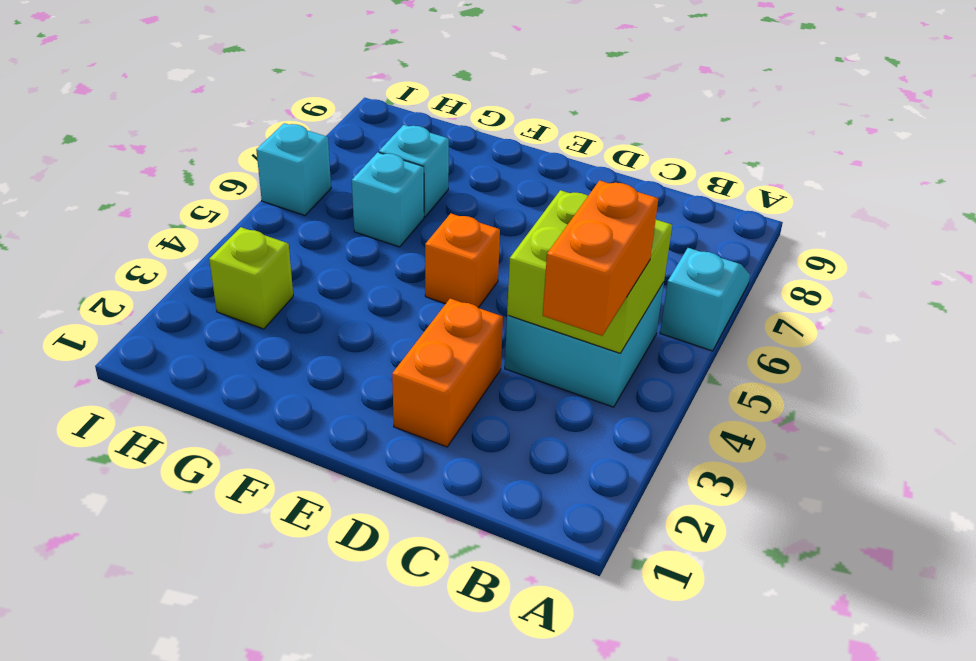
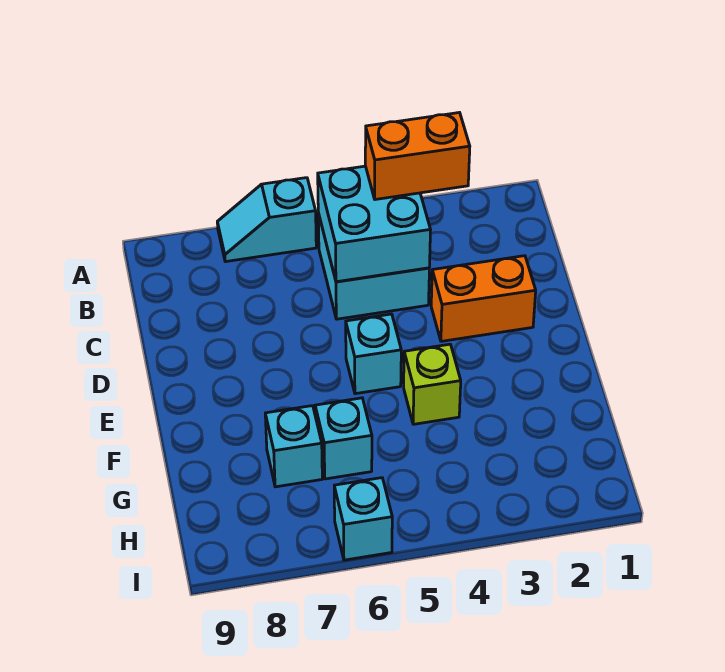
lime 2x2 brick [507,190,672,353] -> cyan 2x2 brick [318,166,430,282]
orange 1x1 brick [425,213,500,308] -> cyan 1x1 brick [346,314,401,394]
lime 1x1 brick [209,227,293,329] -> lime 1x1 brick moved to [404,344,461,424]

